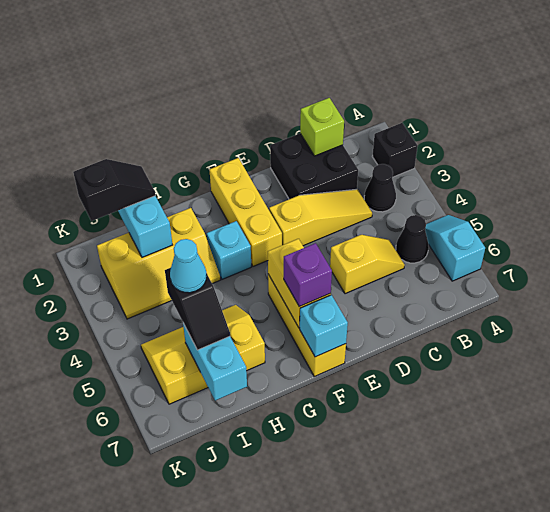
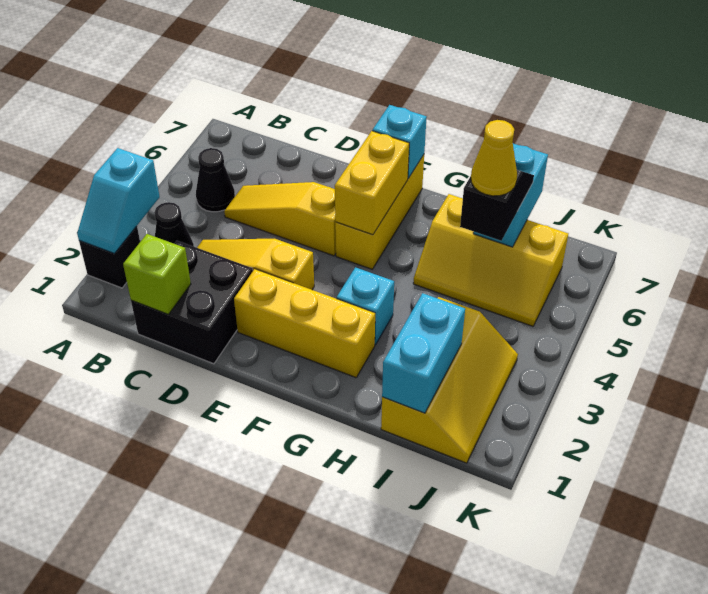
cyan 1x2 slope [425,215,485,281] -> cyan 1x2 slope moved to [77,148,160,253]
yellow 1x2 slope [330,235,405,294] -> yellow 1x3 slope [224,182,336,256]
yellow 1x3 brick [210,158,282,266] -> yellow 1x3 brick turned to [234,269,375,378]
purple 1x1 brick [284,243,332,307] -> none
yellow 2x3 slope [97,208,220,319] -> yellow 2x3 slope turned to [381,297,518,463]
black 1x2 slope [73,159,155,221] -> none
cyan 1x1 cone [170,239,207,293] -> yellow 1x1 cone [471,120,517,196]

